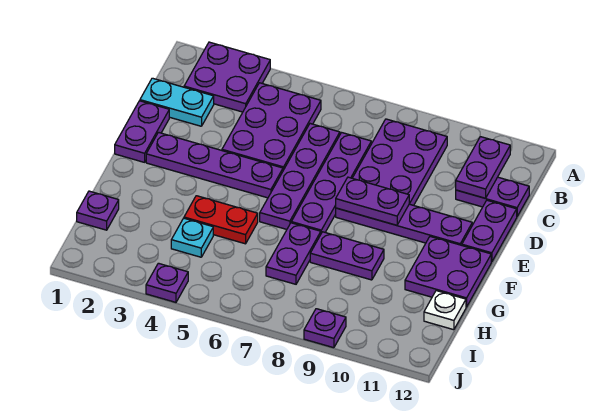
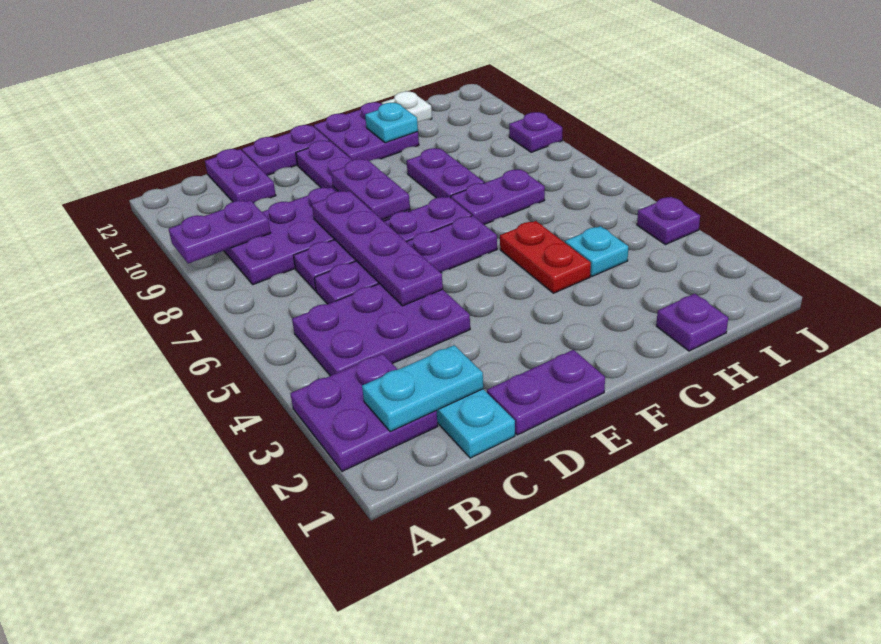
none -> cyan 1x2 plate [362,345,483,432]
purple 1x2 plate [456,137,510,198] -> purple 1x2 plate moved to [169,200,271,263]
purple 1x4 plate [146,132,283,198] -> purple 1x4 plate moved to [312,191,443,306]
none -> cyan 1x1 plate [365,103,418,143]

